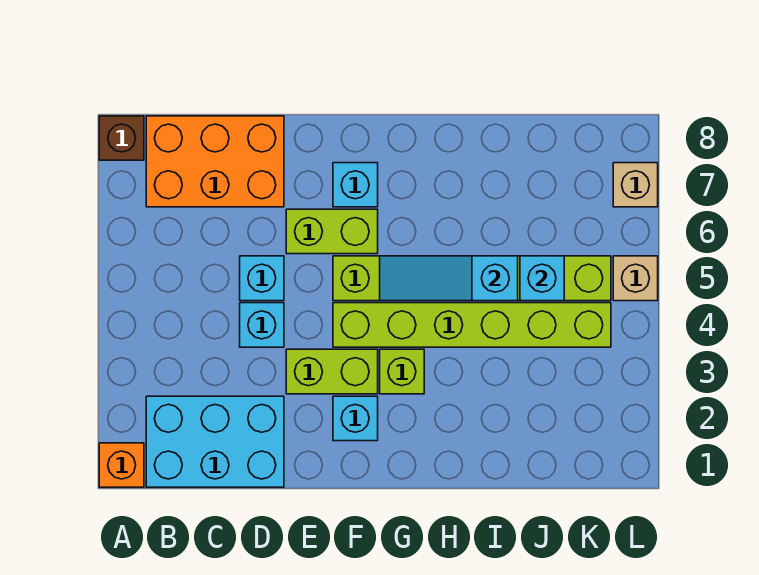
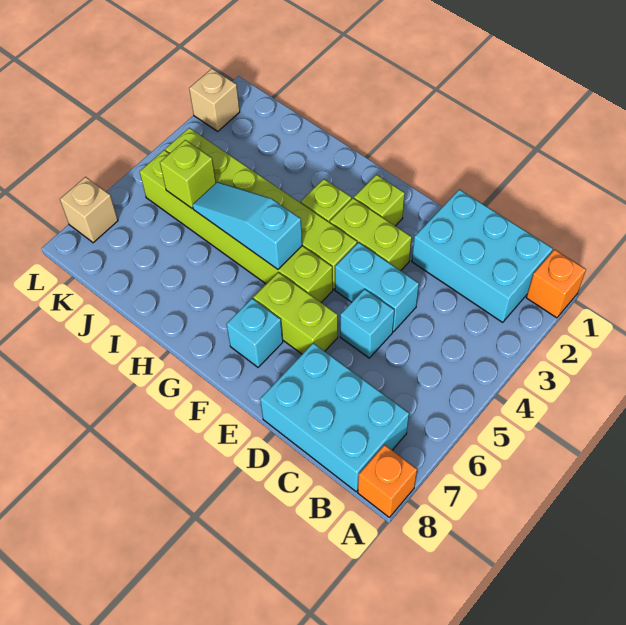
brown 1x1 brick [99,116,144,160] -> orange 1x1 brick [358,445,417,517]
orange 2x3 brick [146,116,284,207] -> cyan 2x3 brick [260,343,409,492]
cyan 1x1 brick [240,303,284,347] -> cyan 1x2 brick [335,242,419,332]
cyan 1x1 brick [333,396,378,441] -> lime 1x1 brick [354,175,405,226]
cyan 1x3 slope [380,256,518,301] -> cyan 1x3 slope turned to [193,182,302,269]
cyan 1x1 brick [520,256,564,301] -> lime 1x1 brick [160,140,216,208]
tan 1x1 brick [613,256,658,301] -> tan 1x1 brick moved to [189,69,240,131]

